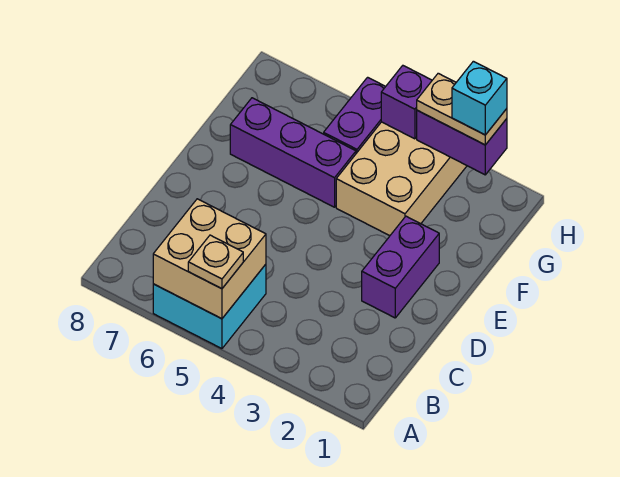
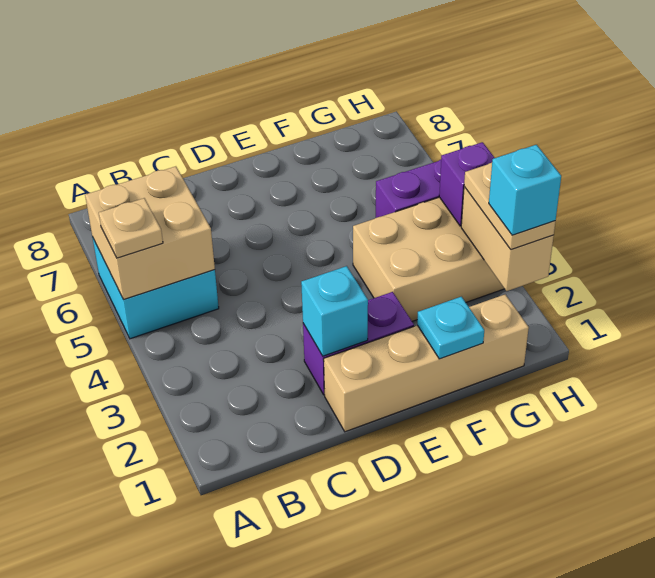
none -> tan 1x4 brick [324,294,529,432]
none -> cyan 1x1 brick [301,266,368,356]
none -> cyan 1x1 plate [417,297,484,359]
purple 1x3 brick [230,98,356,207] -> none
purple 1x2 brick [417,110,507,175] -> tan 1x2 brick [461,187,554,291]

